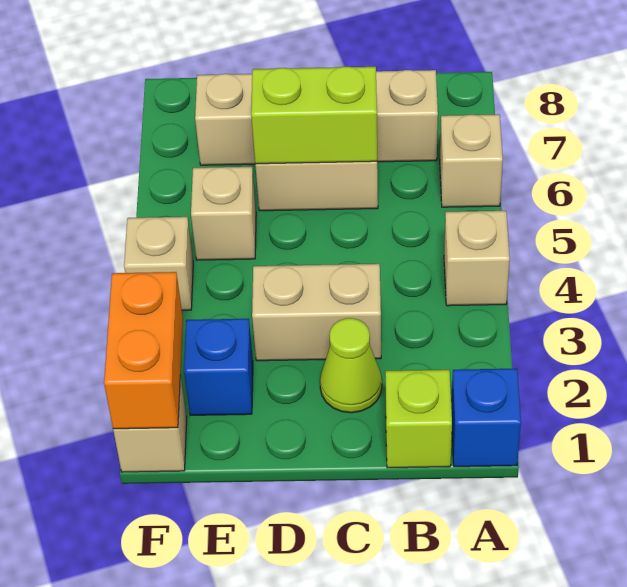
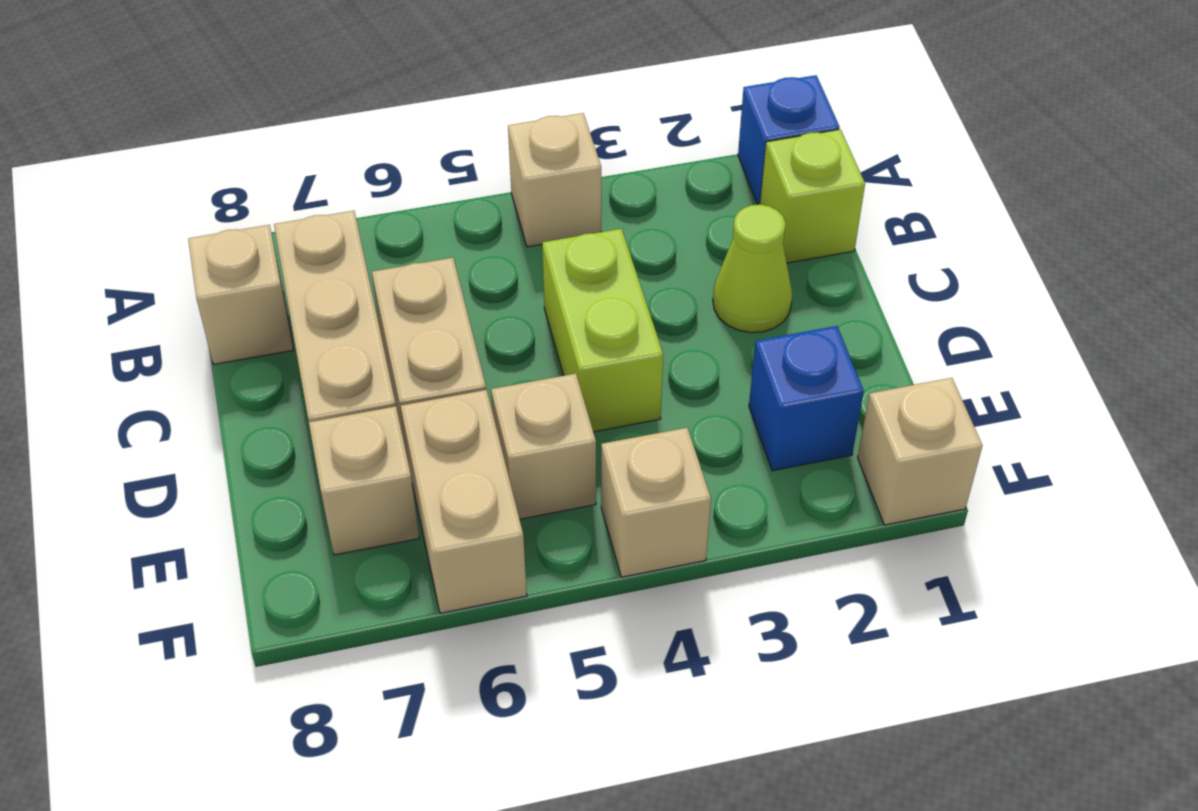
tan 1x1 brick [440,114,503,207] -> tan 1x1 brick moved to [188,225,293,364]
tan 1x2 brick [252,264,381,361] -> tan 1x2 brick moved to [401,390,527,613]
lime 1x2 brick [251,67,377,164] -> lime 1x2 brick moved to [542,229,663,432]
orange 1x2 brick [104,272,183,429] -> none

